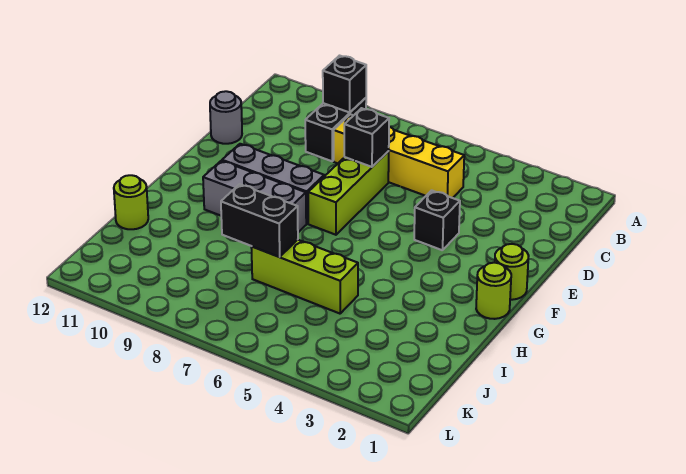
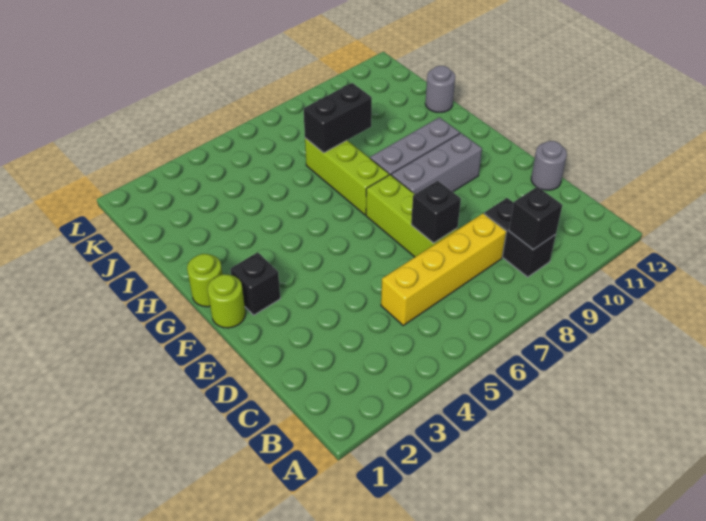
black 1x1 brick [414,190,460,250] -> black 1x1 brick moved to [230,252,280,315]
lime 1x3 brick [251,240,358,314] -> lime 1x3 brick turned to [305,138,389,215]
lime 1x1 round brick [114,175,148,229] -> grey 1x1 round brick [425,66,455,112]

